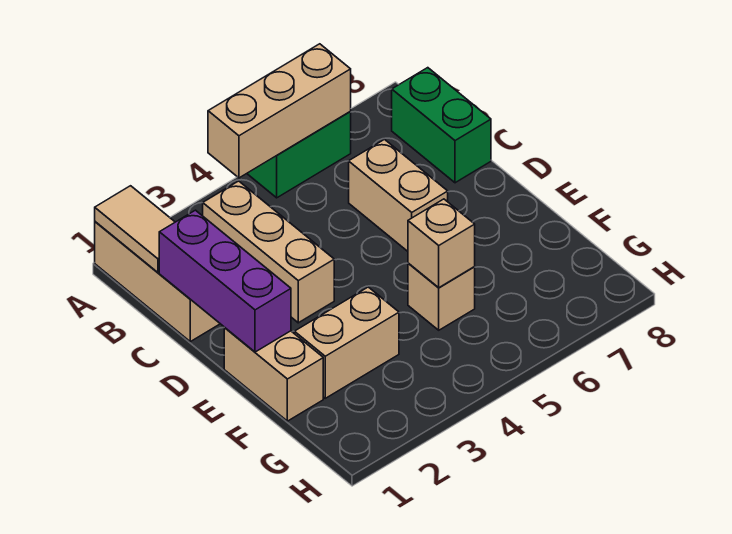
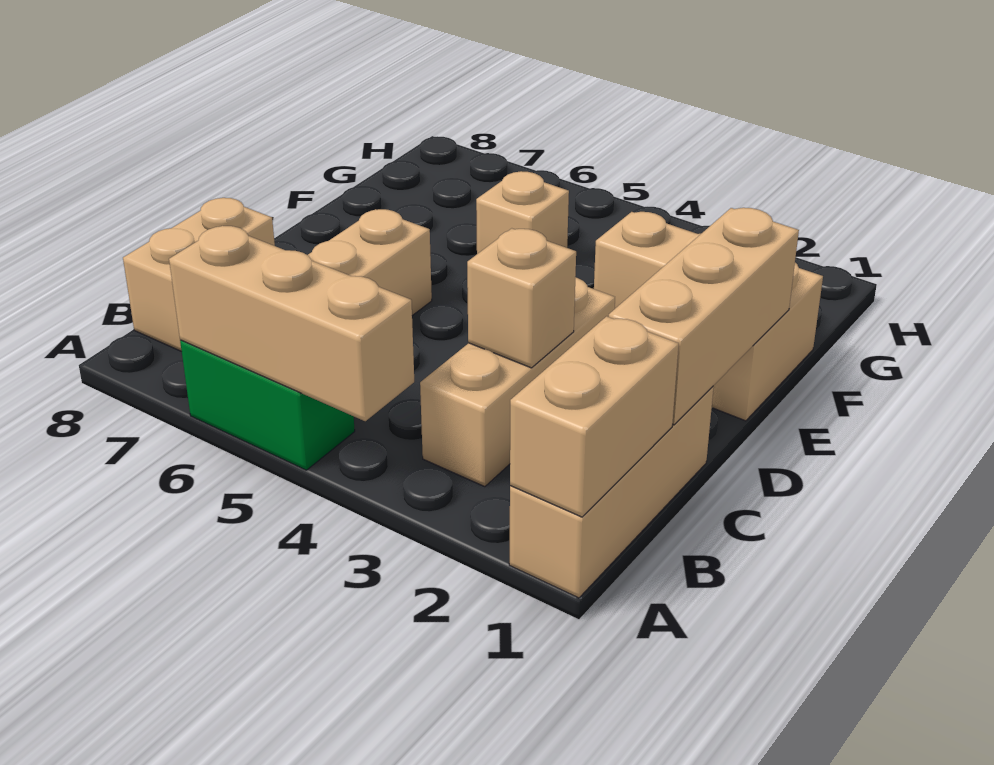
tan 1x2 tile [95,186,175,272] -> tan 1x2 brick [510,316,679,517]
green 1x2 brick [392,68,491,183] -> tan 1x2 brick [123,198,275,352]
purple 1x3 brick [159,210,291,352] -> tan 1x3 brick [609,208,799,425]
tan 1x1 brick [408,199,475,288] -> tan 1x1 brick moved to [467,228,576,368]

